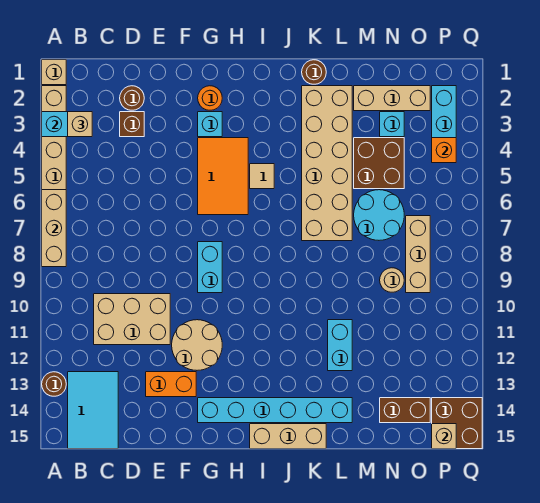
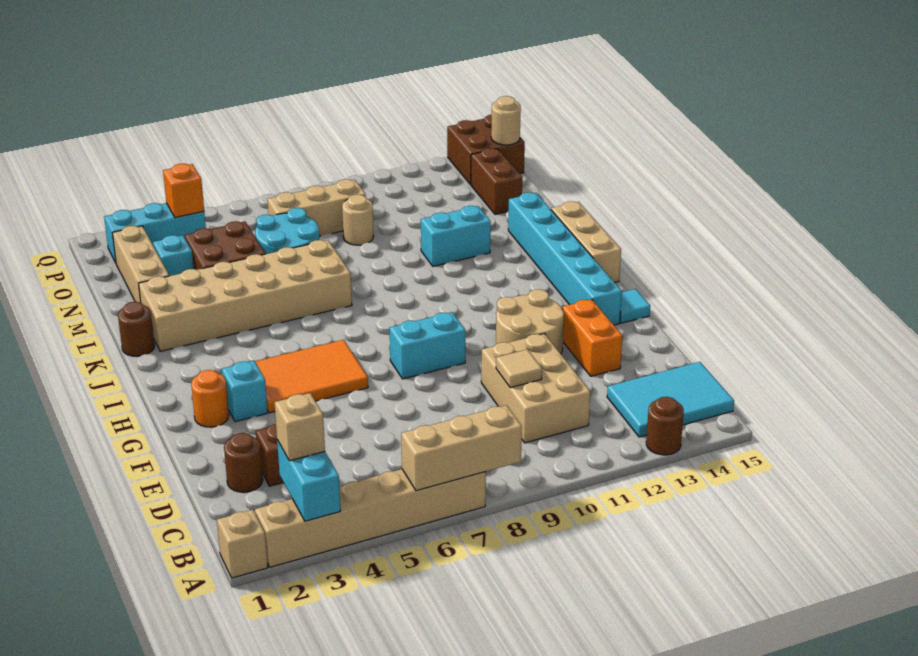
none -> cyan 1x1 tile [620,289,650,323]
tan 1x1 tile [250,164,274,189] -> tan 1x1 tile moved to [496,349,542,388]
tan 1x1 brick [432,424,456,449] -> tan 1x1 round brick [491,96,521,145]

